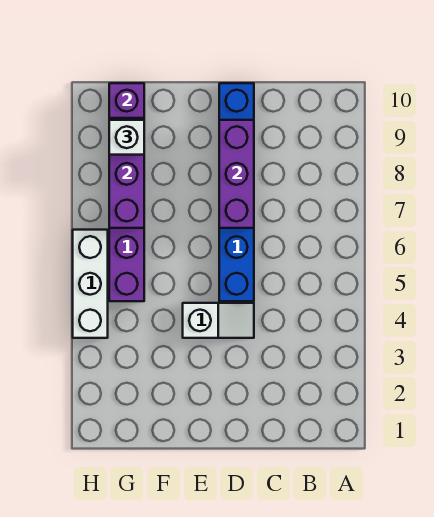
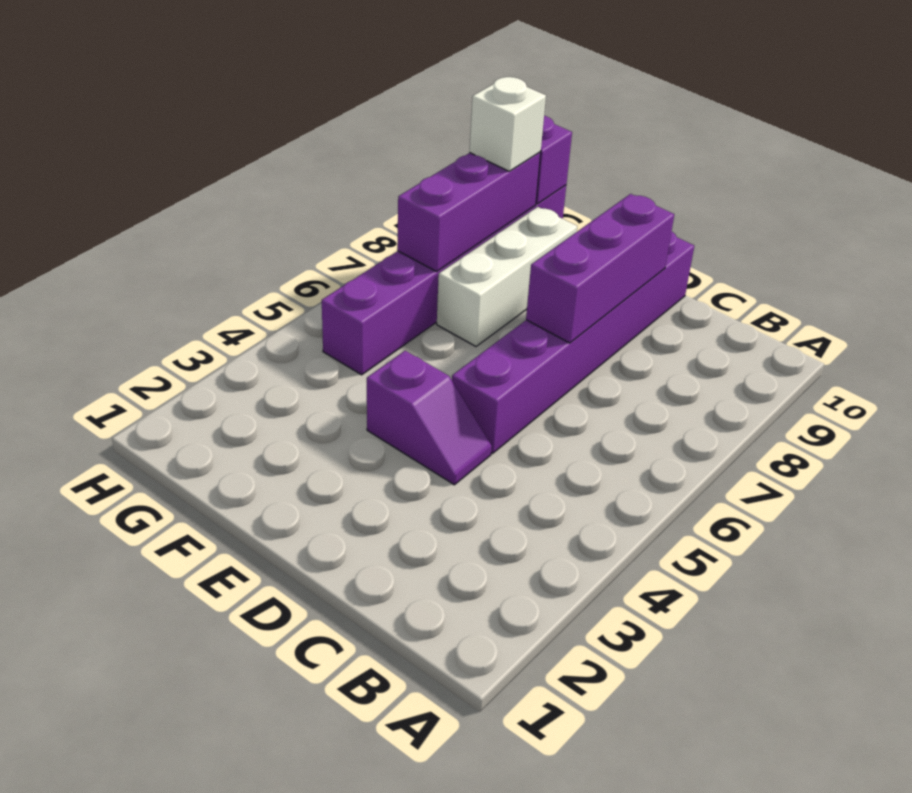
white 1x2 slope [183,303,254,338] -> purple 1x2 slope [367,351,492,485]
blue 1x6 brick [219,83,254,301] -> purple 1x6 brick [452,232,694,453]
white 1x3 brick [73,230,108,338] -> white 1x3 brick moved to [437,207,577,346]

